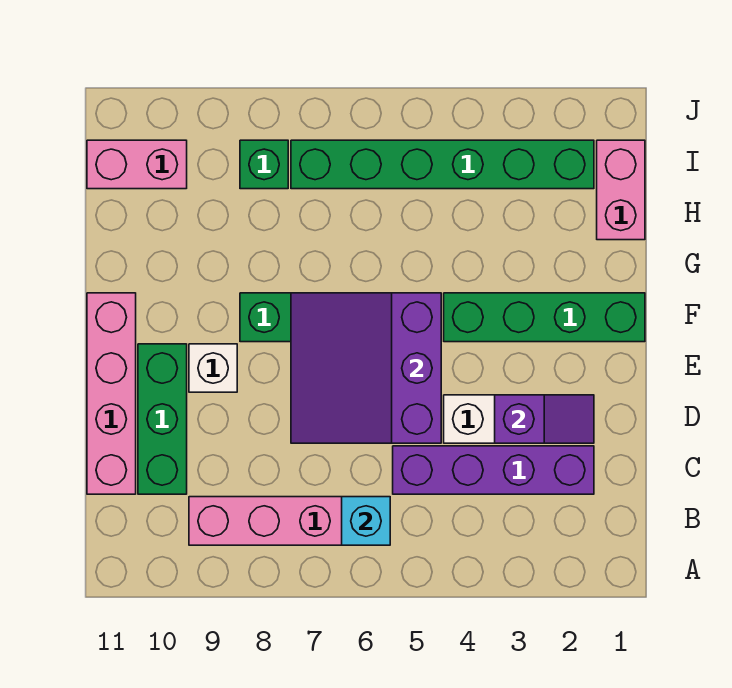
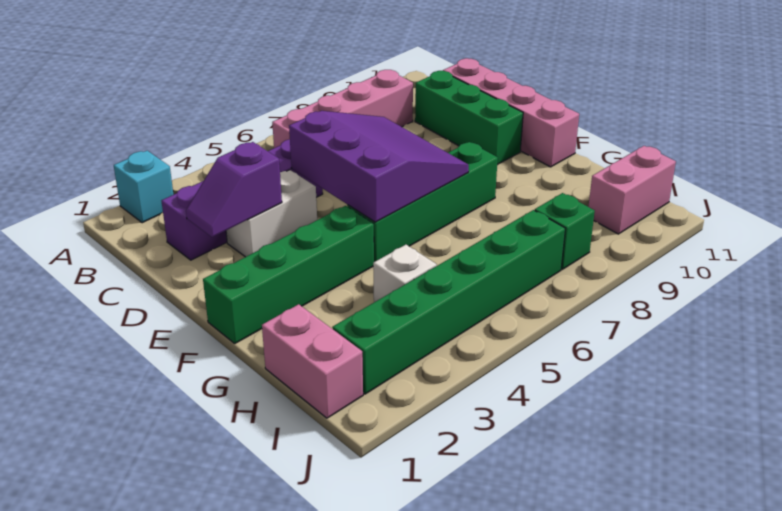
cyan 1x1 brick [342,497,390,545] -> cyan 1x1 brick moved to [114,151,173,223]
white 1x1 brick [189,344,237,392] -> white 1x1 brick moved to [373,245,437,302]

